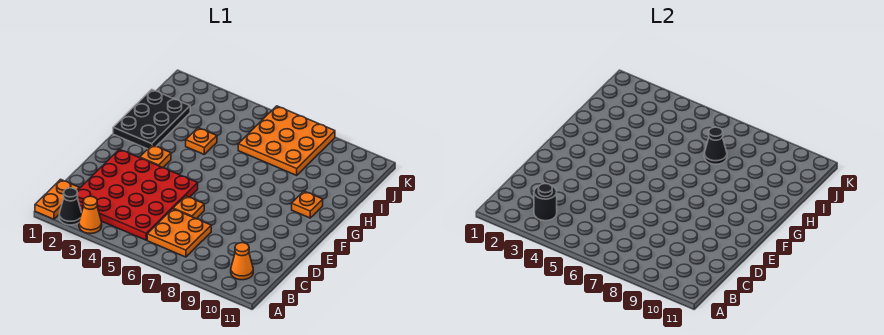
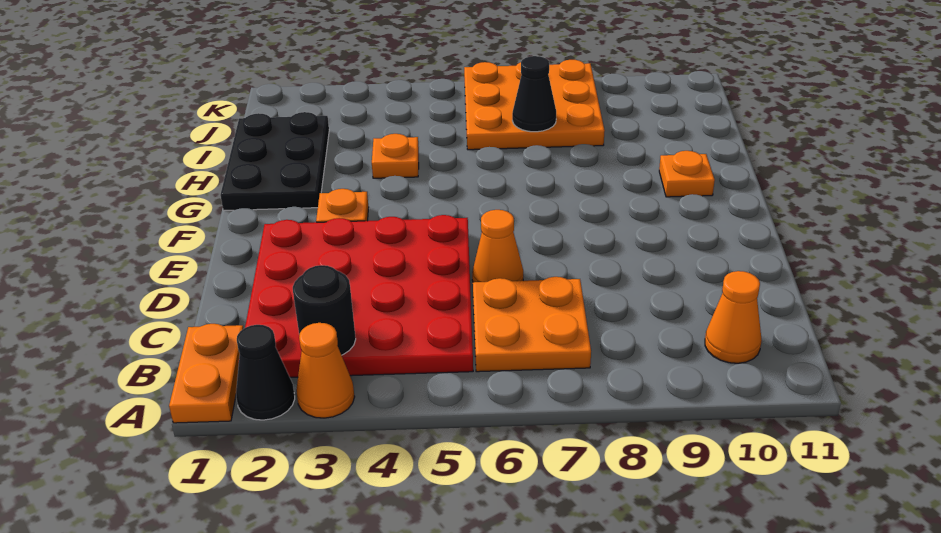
orange 1x1 plate [173,196,204,219] -> orange 1x1 cone [472,210,523,282]

